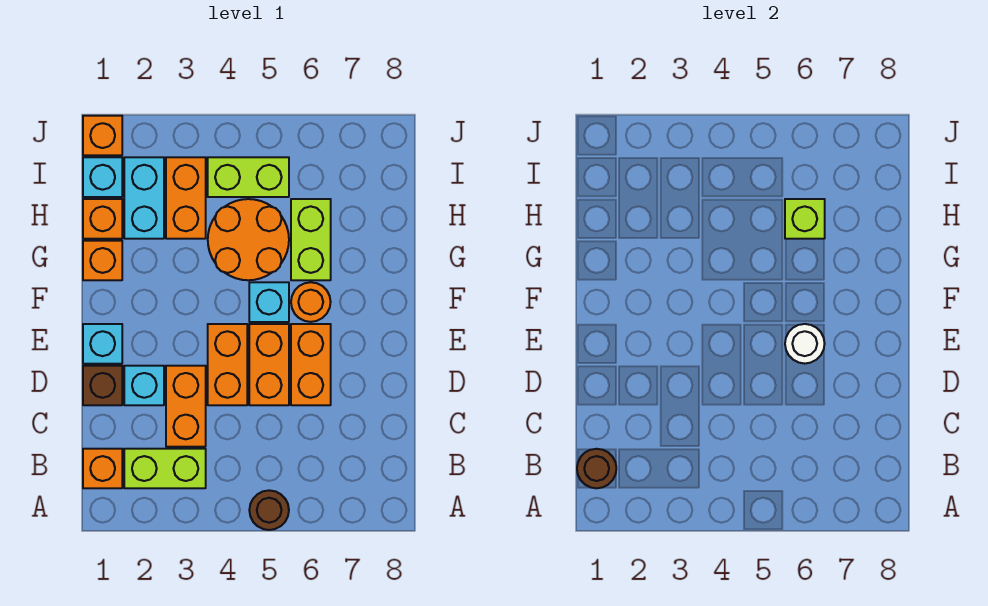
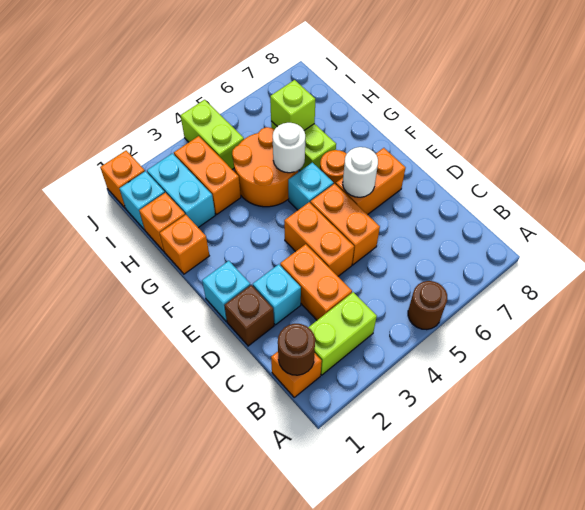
orange 1x2 brick [291,324,331,405] -> orange 1x2 brick turned to [336,148,405,215]
none -> white 1x1 round brick [273,123,305,173]
lime 1x2 brick [208,157,289,197] -> lime 1x2 brick turned to [181,100,244,169]

